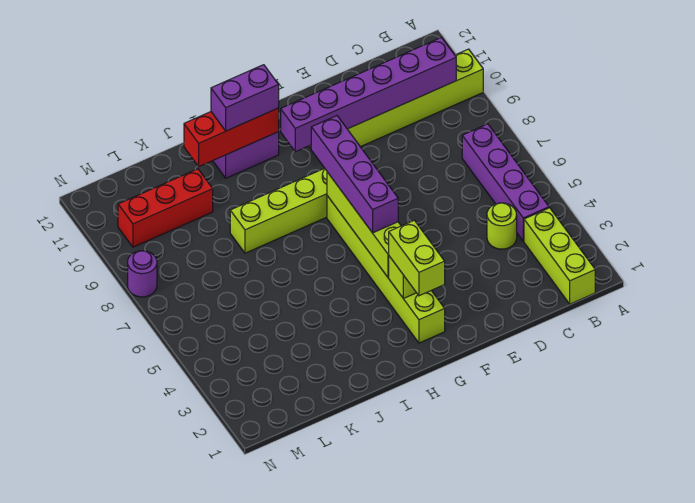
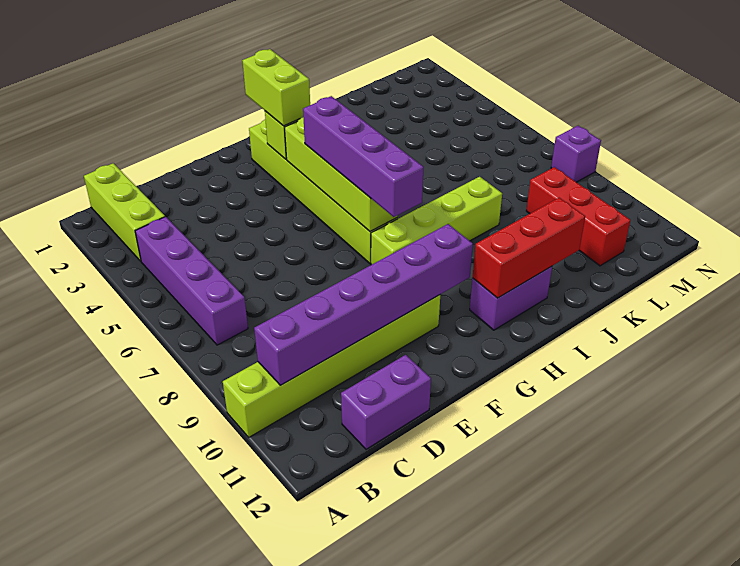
lime 1x1 round brick [487,203,517,249] -> none
purple 1x2 brick [211,65,279,131] -> purple 1x2 brick moved to [341,355,431,449]
red 1x3 brick [118,169,213,247] -> red 1x3 brick turned to [526,167,630,266]
purple 1x1 round brick [128,251,157,297] -> purple 1x1 brick [551,126,601,182]

